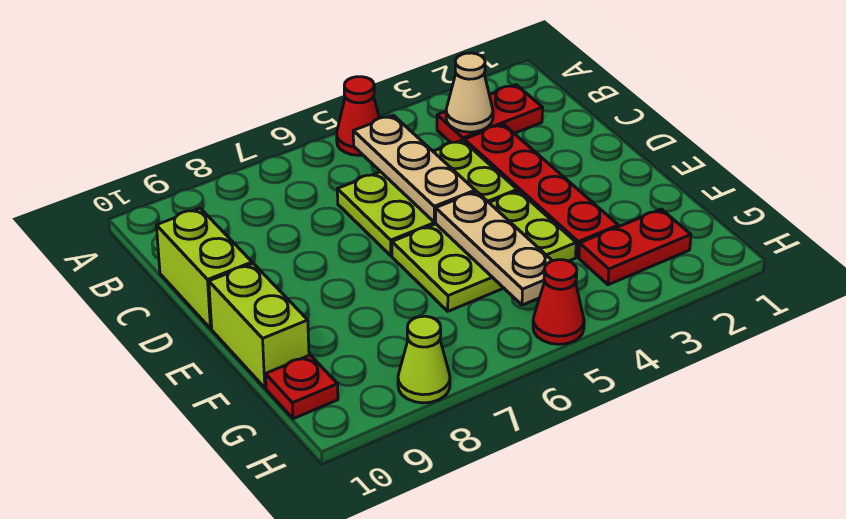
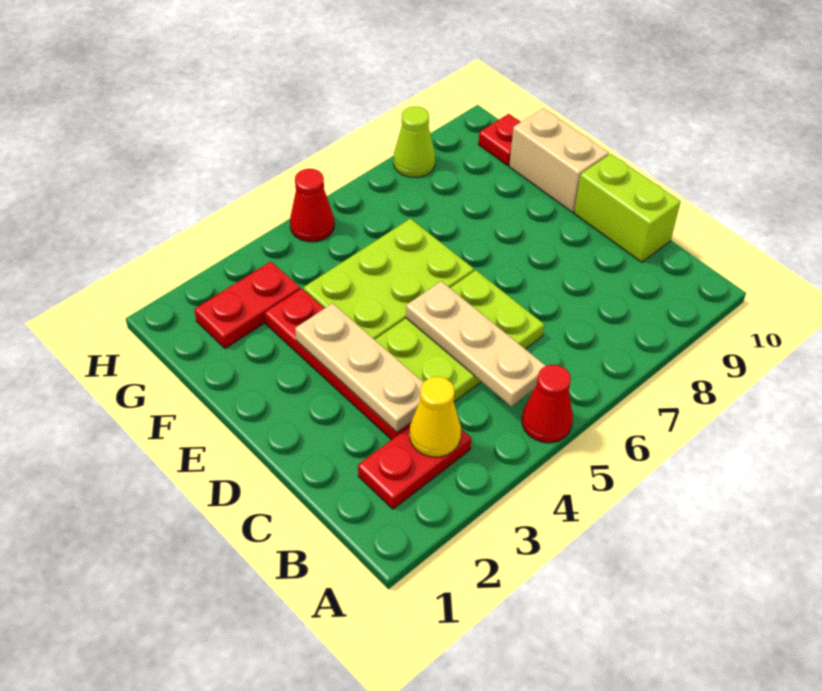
tan 1x1 cone [446,53,493,132] -> yellow 1x1 cone [410,377,461,457]
tan 1x3 plate [436,192,552,305] -> tan 1x3 plate moved to [295,303,424,432]
lime 1x2 brick [209,263,309,388] -> tan 1x2 brick [509,108,609,212]

